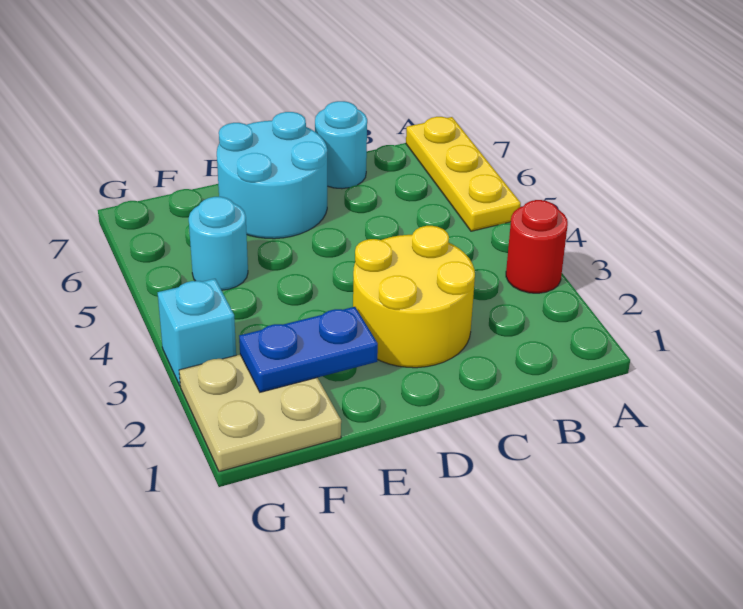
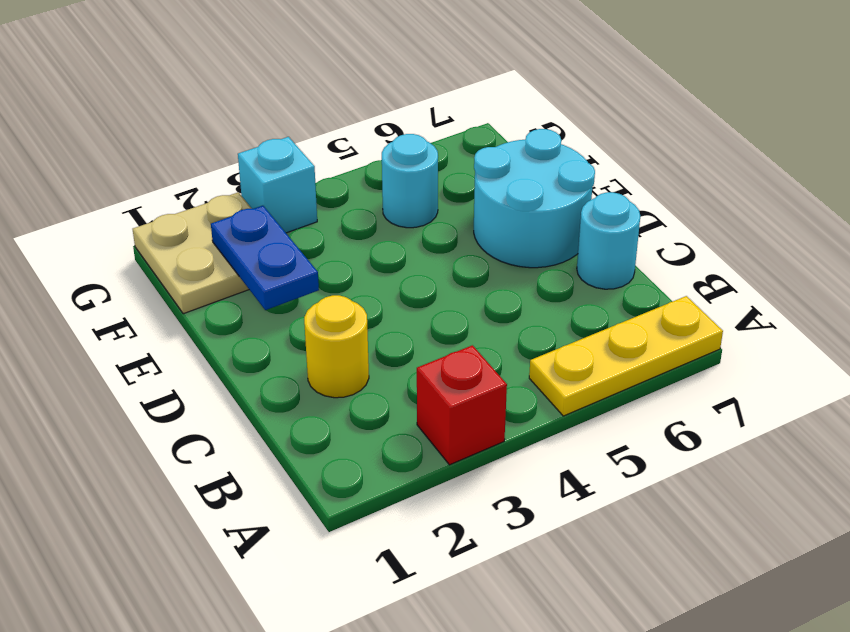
red 1x1 round brick [506,200,568,293] -> red 1x1 brick [417,345,507,465]
yellow 2x2 round brick [353,226,475,368] -> yellow 1x1 round brick [304,295,369,398]

